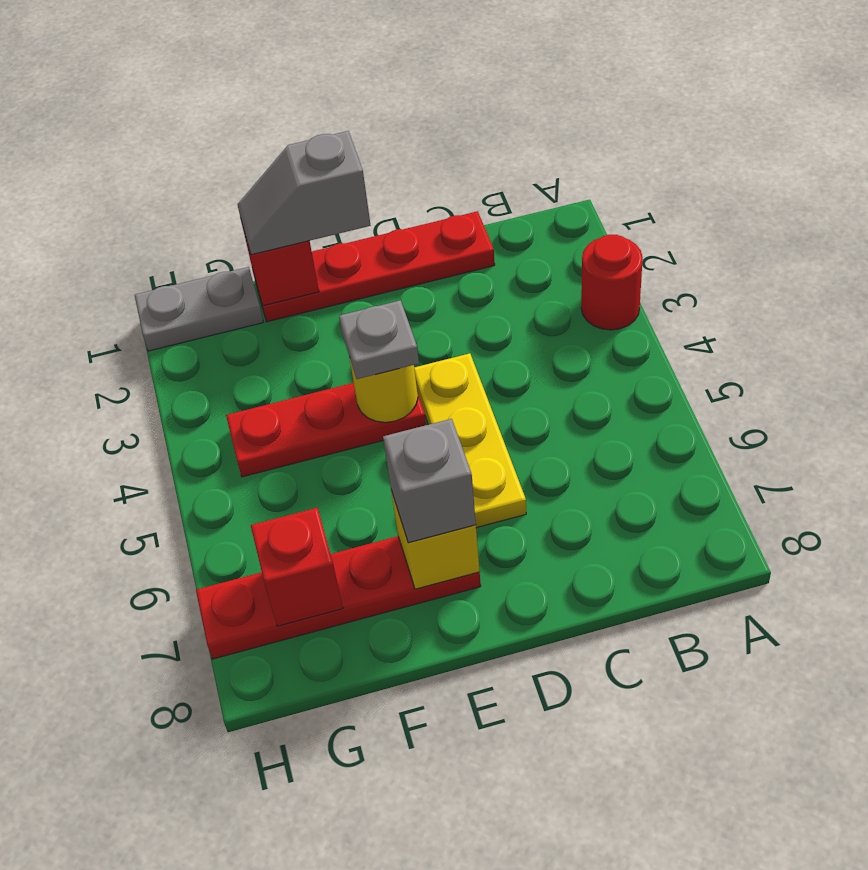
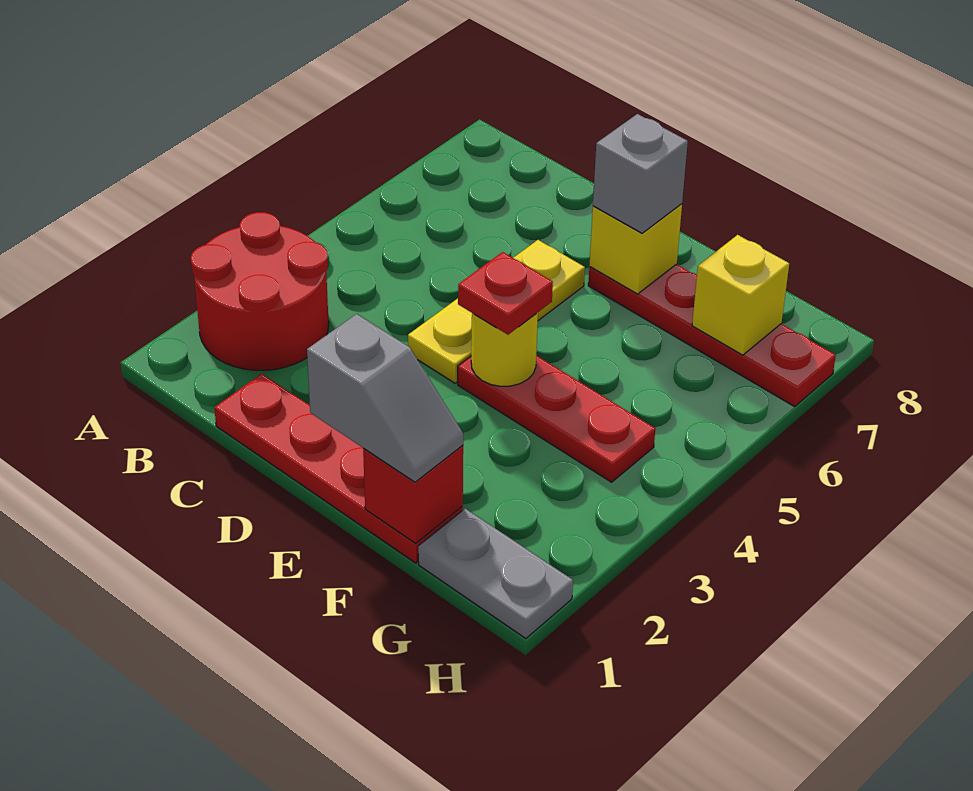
red 1x1 round brick [581,235,643,330] -> red 2x2 round brick [191,212,329,371]
grey 1x1 plate [339,300,419,379] -> red 1x1 plate [458,252,553,335]
red 1x1 brick [251,508,343,626] -> yellow 1x1 brick [692,235,789,355]

